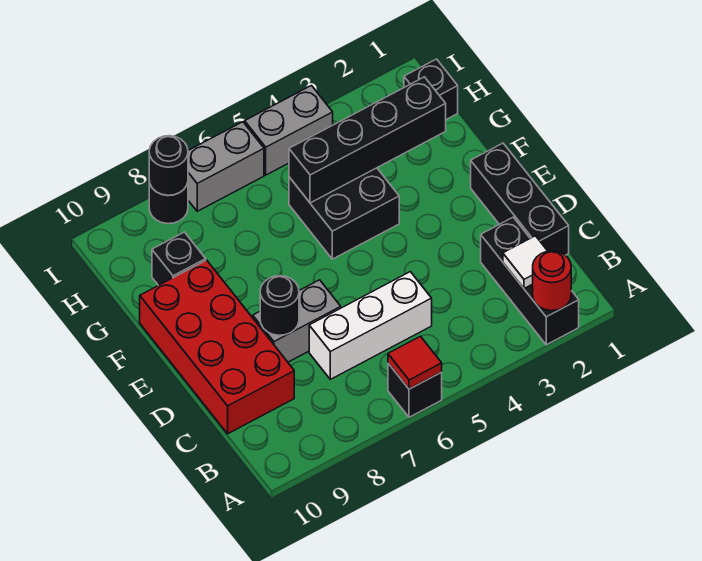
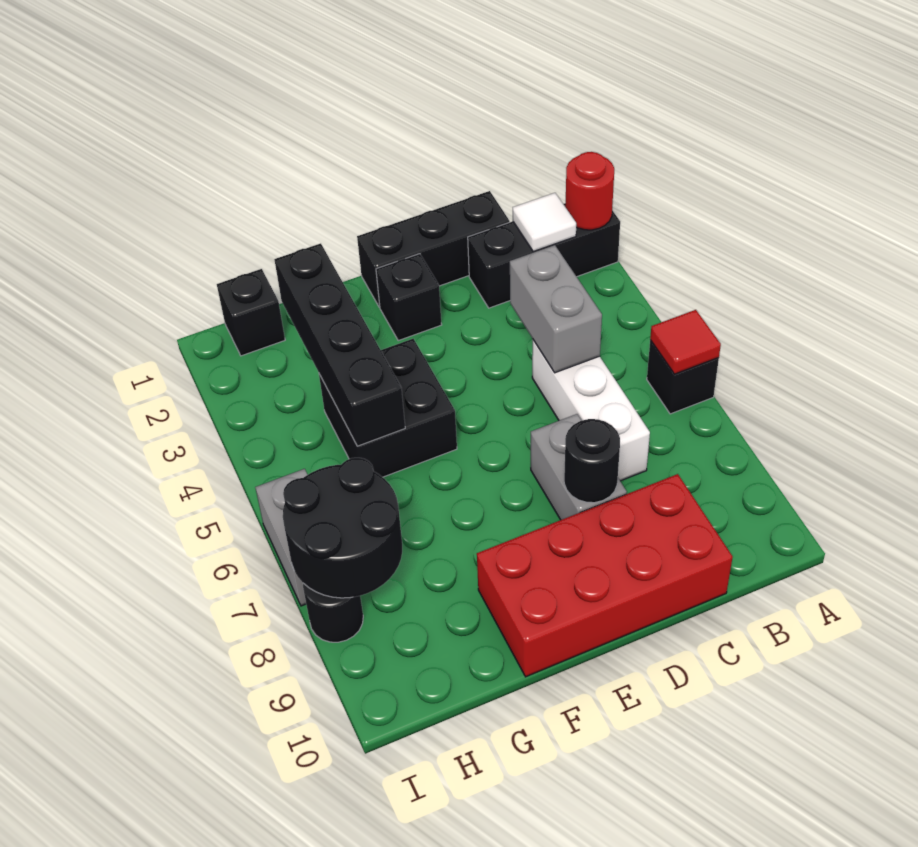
black 1x1 brick [152,232,206,285] -> black 1x1 brick moved to [376,254,442,341]
grey 1x2 brick [245,86,333,175] -> grey 1x2 brick moved to [510,245,602,373]
black 1x1 round brick [149,136,188,195] -> black 2x2 round brick [283,458,402,598]

